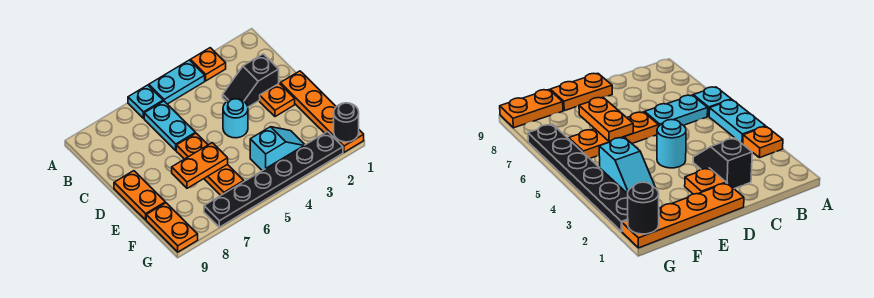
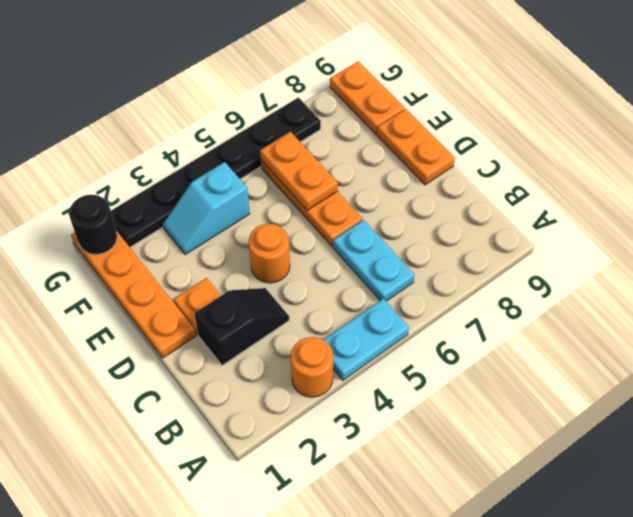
orange 1x1 plate [190,48,226,81] -> orange 1x1 round brick [291,337,333,397]
cyan 1x1 plate [128,85,163,118] -> none
cyan 1x1 round brick [223,99,248,138] -> orange 1x1 round brick [249,224,290,283]
orange 1x2 plate [172,143,228,188] -> orange 1x2 plate turned to [260,132,338,210]

